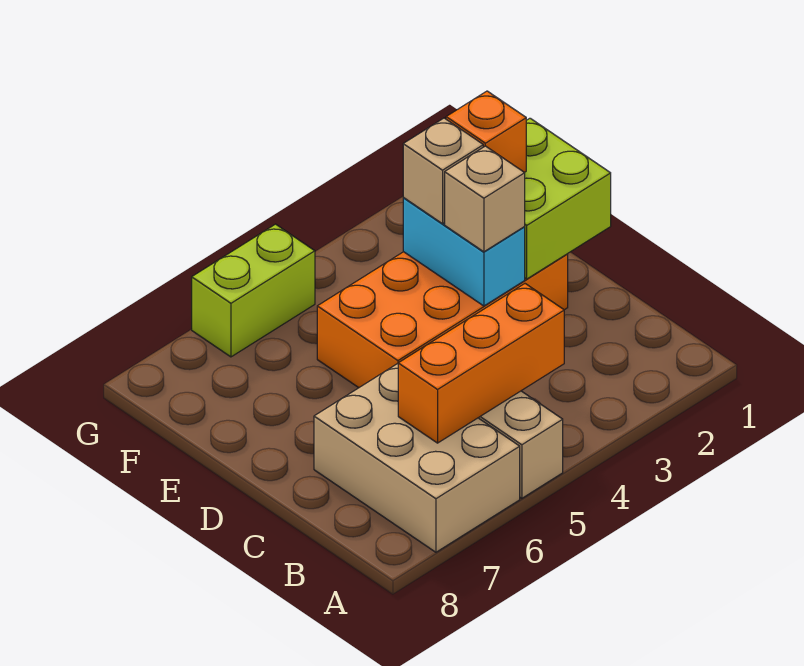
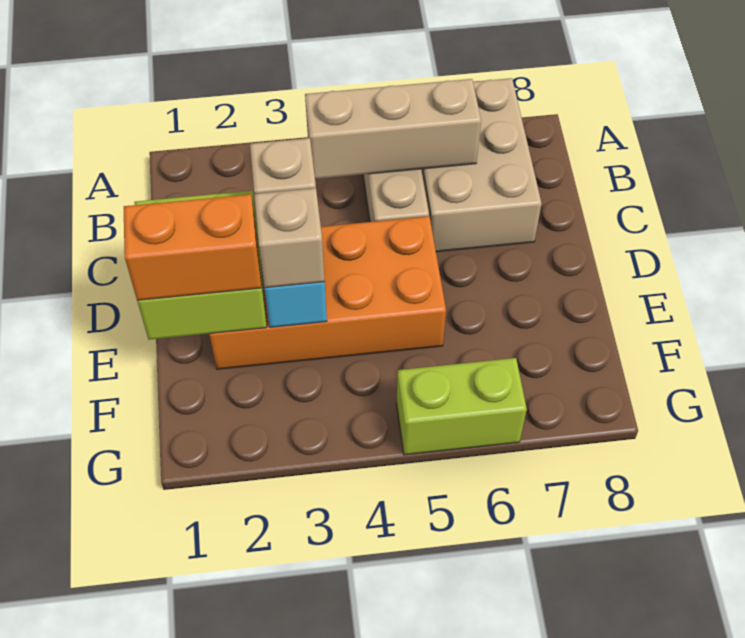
orange 1x3 brick [398,284,564,443] -> tan 1x3 brick [305,79,481,179]
orange 1x1 brick [446,91,526,172] -> orange 1x2 brick [124,194,261,300]

